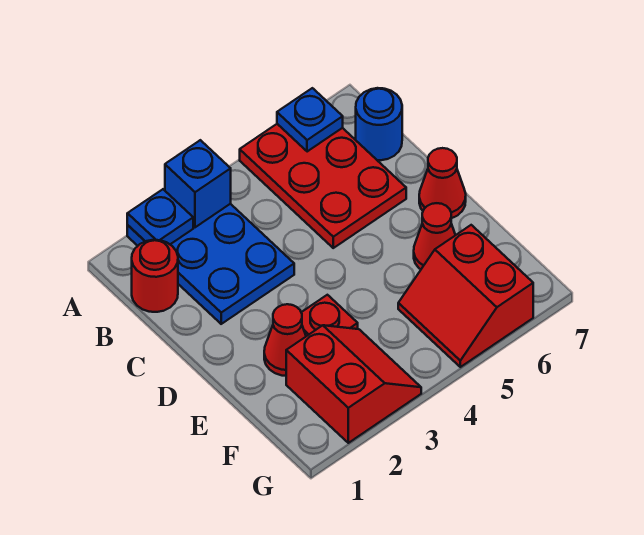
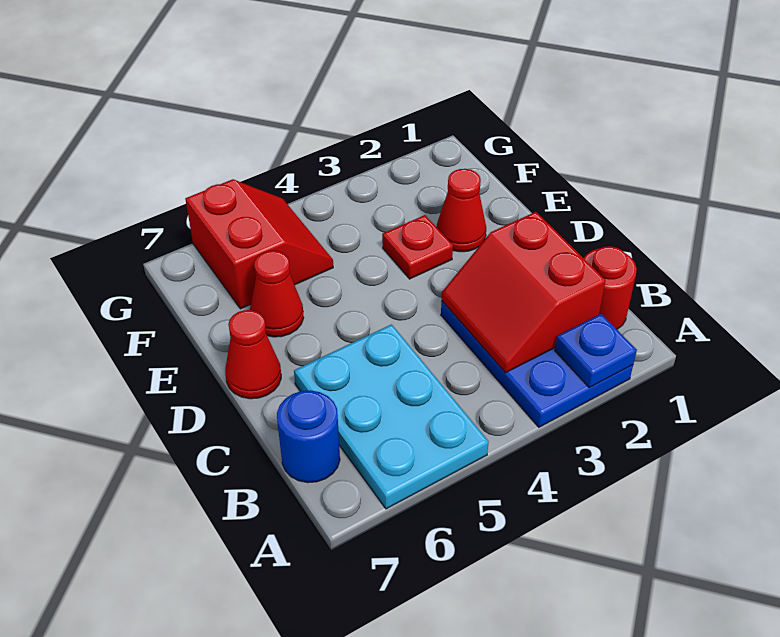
blue 1x1 brick [165,140,231,227] -> none
red 2x3 plate [240,124,406,248] -> cyan 2x3 plate [294,324,489,509]
blue 1x1 plate [277,88,343,152] -> none
red 2x2 slope [286,325,421,443] -> red 2x2 slope moved to [442,212,606,373]

